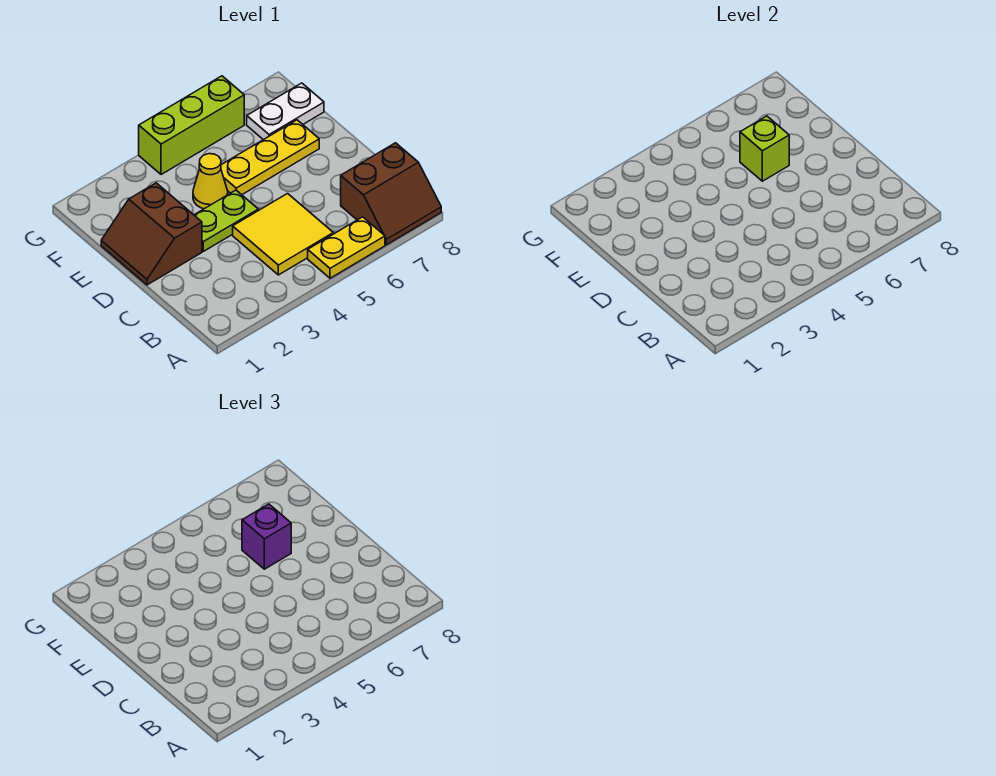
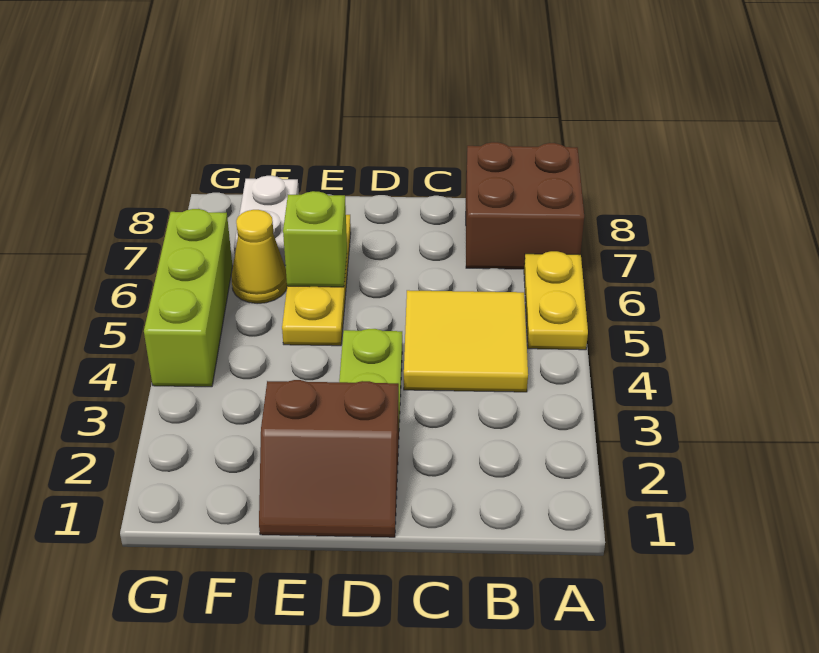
brown 2x2 slope [341,143,441,245] -> brown 2x2 brick [466,142,584,269]
yellow 1x1 cone [193,154,228,209] -> yellow 1x1 cone moved to [231,210,287,304]
purple 1x1 brick [242,504,291,569] -> none

